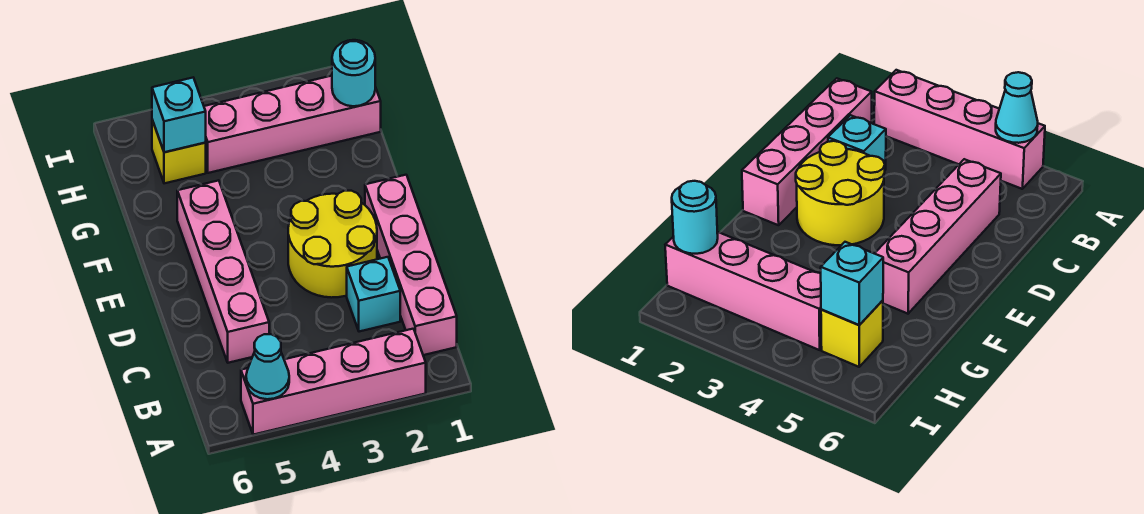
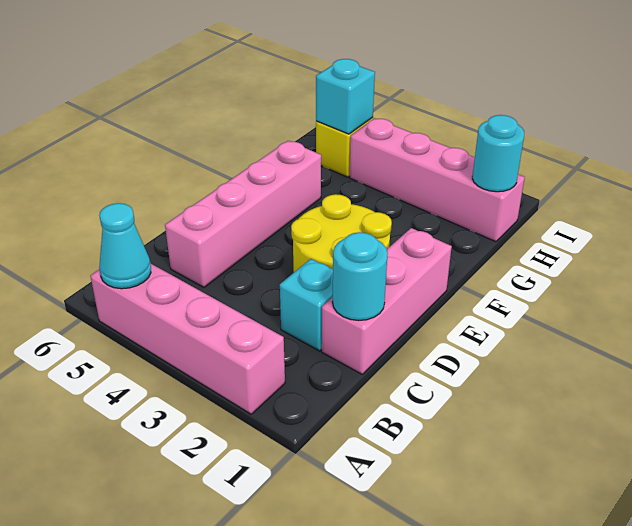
pink 1x4 brick [365,175,457,355] -> pink 1x3 brick [322,228,452,374]
none -> cyan 1x1 round brick [332,232,388,321]

